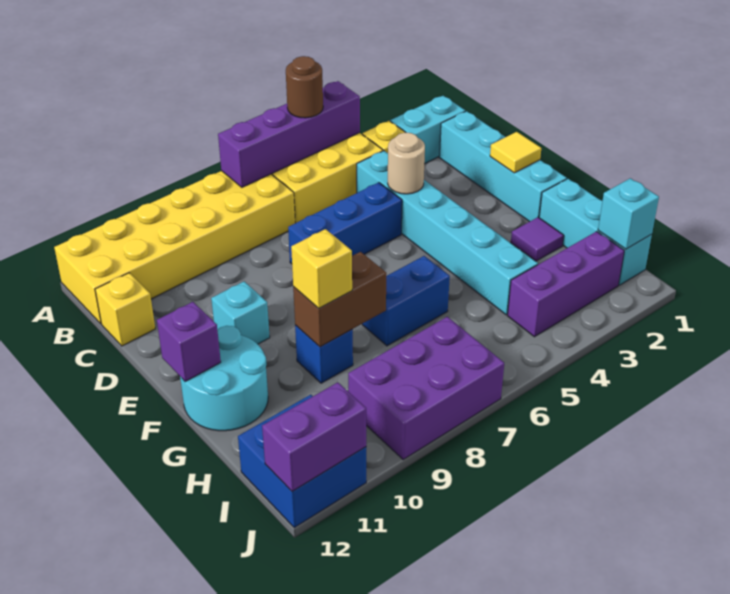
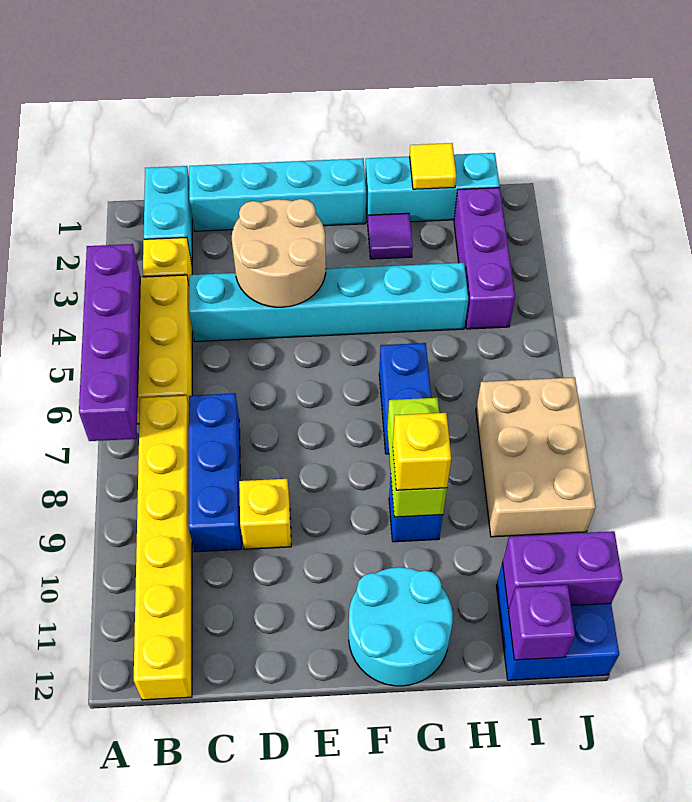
brown 1x1 round brick [286,56,323,118] -> none
yellow 2x6 brick [54,171,295,324] -> yellow 1x6 brick [134,396,192,700]
yellow 1x1 brick [95,273,155,346] -> yellow 1x1 brick moved to [239,479,291,549]
tan 1x1 round brick [388,133,425,194] -> tan 2x2 round brick [232,199,326,307]
blue 1x3 brick [288,182,402,264] -> blue 1x3 brick moved to [189,393,242,552]
yellow 1x1 tile [490,132,541,173] -> yellow 1x1 tile moved to [410,143,456,189]
cyan 1x1 brick [211,281,270,344] -> none
purple 1x1 brick [157,302,221,382] -> purple 1x1 brick moved to [508,585,575,660]
brown 1x2 brick [293,252,386,347] -> lime 1x2 brick [387,398,447,517]
cyan 1x1 brick [598,178,659,249] -> none
purple 2x3 brick [348,317,504,459] -> tan 2x3 brick [476,377,596,537]
purple 1x2 brick [262,382,366,491] -> purple 1x2 brick turned to [502,531,623,609]

